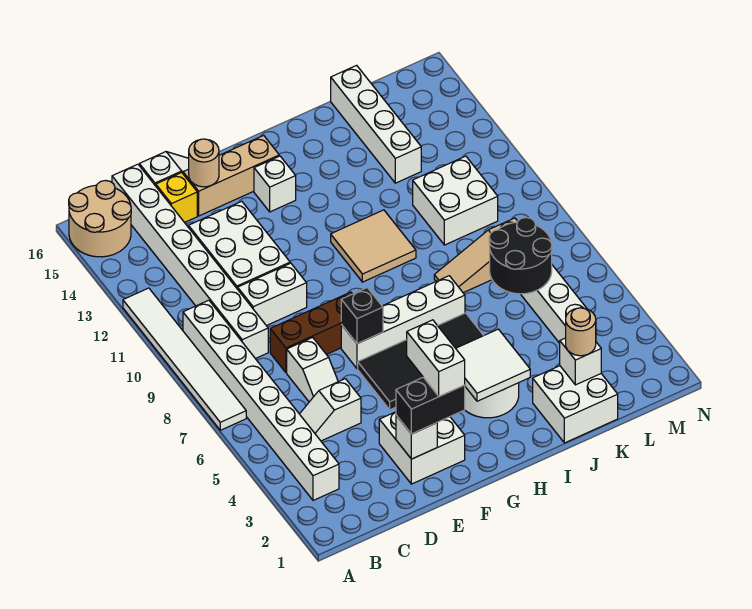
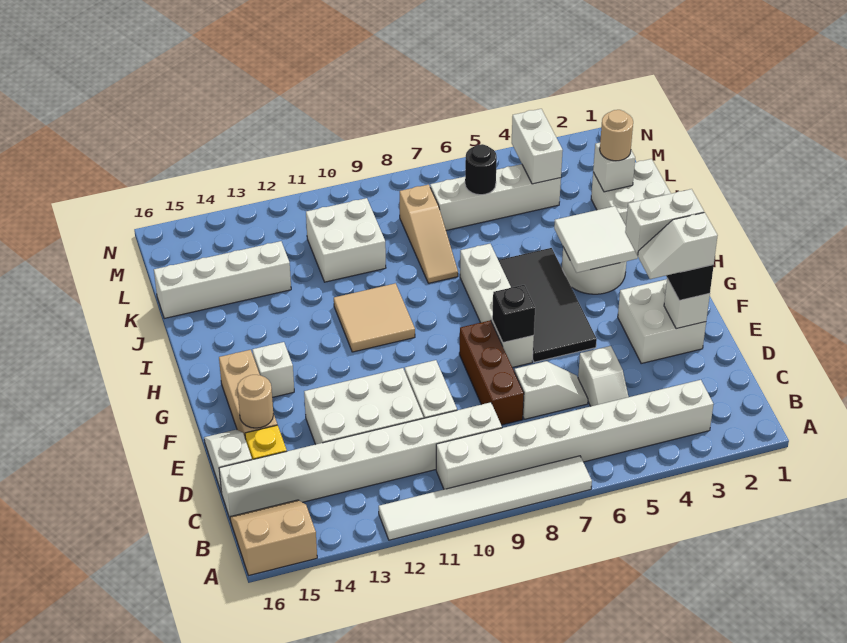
tan 2x2 round brick [69,181,131,257] -> tan 2x2 slope [230,500,317,575]
none -> white 1x2 slope [638,212,718,279]
black 2x2 round brick [489,218,552,294] -> black 1x1 round brick [465,144,497,195]
none -> white 1x2 brick [512,109,563,184]

